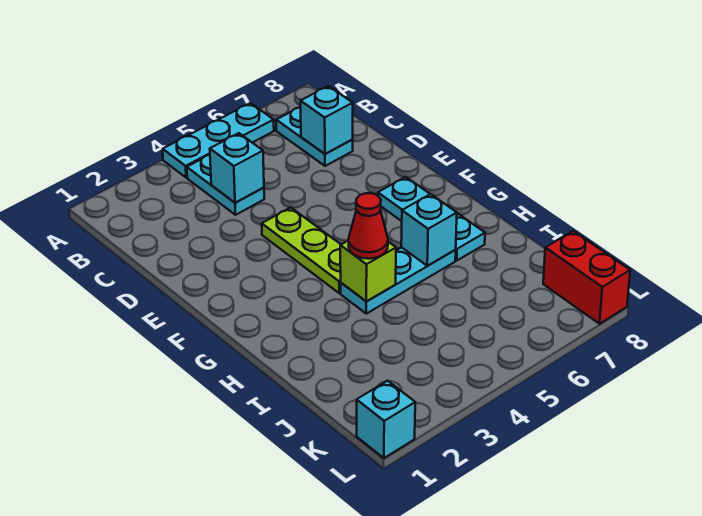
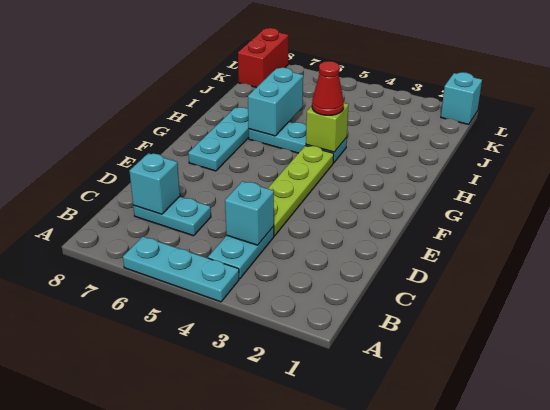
cyan 1x2 plate [276,107,353,166] -> cyan 1x2 plate turned to [133,197,211,236]
lime 1x3 plate [262,207,341,293] -> lime 1x4 plate [268,146,334,236]
cyan 1x1 brick [401,194,457,266] -> cyan 1x2 brick [248,68,303,136]

